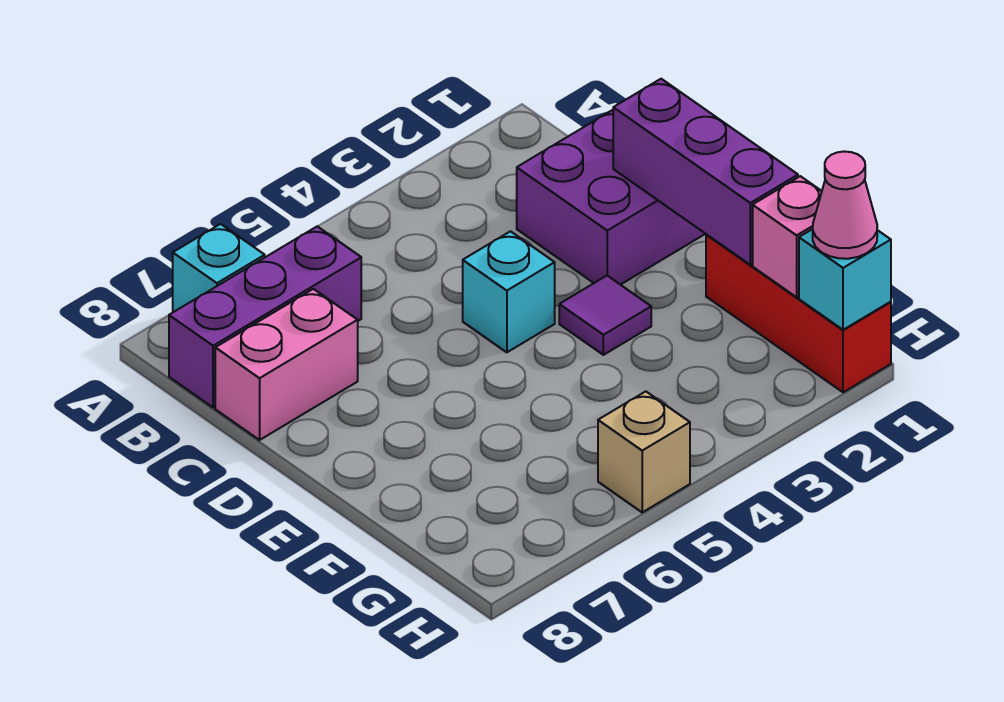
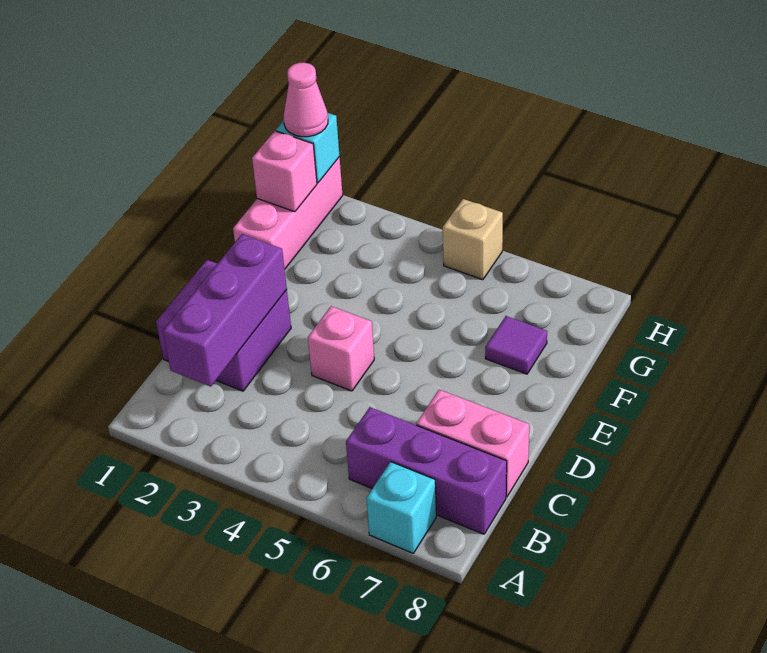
purple 1x3 brick [613,79,798,265] -> purple 1x3 brick moved to [163,234,287,387]
cyan 1x1 brick [463,231,555,352] -> pink 1x1 brick [308,306,374,391]
purple 1x1 tile [559,276,651,355] -> purple 1x1 tile moved to [485,316,547,374]
red 1x3 brick [706,235,891,392] -> pink 1x3 brick [233,157,343,269]

